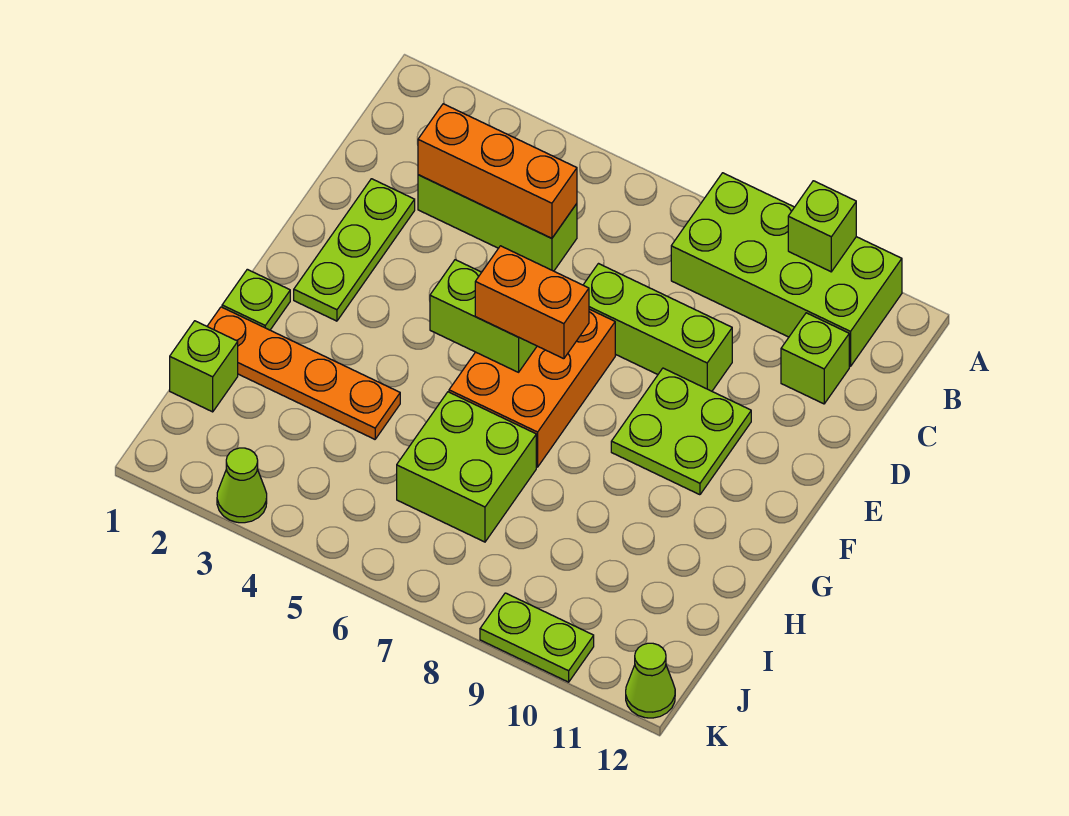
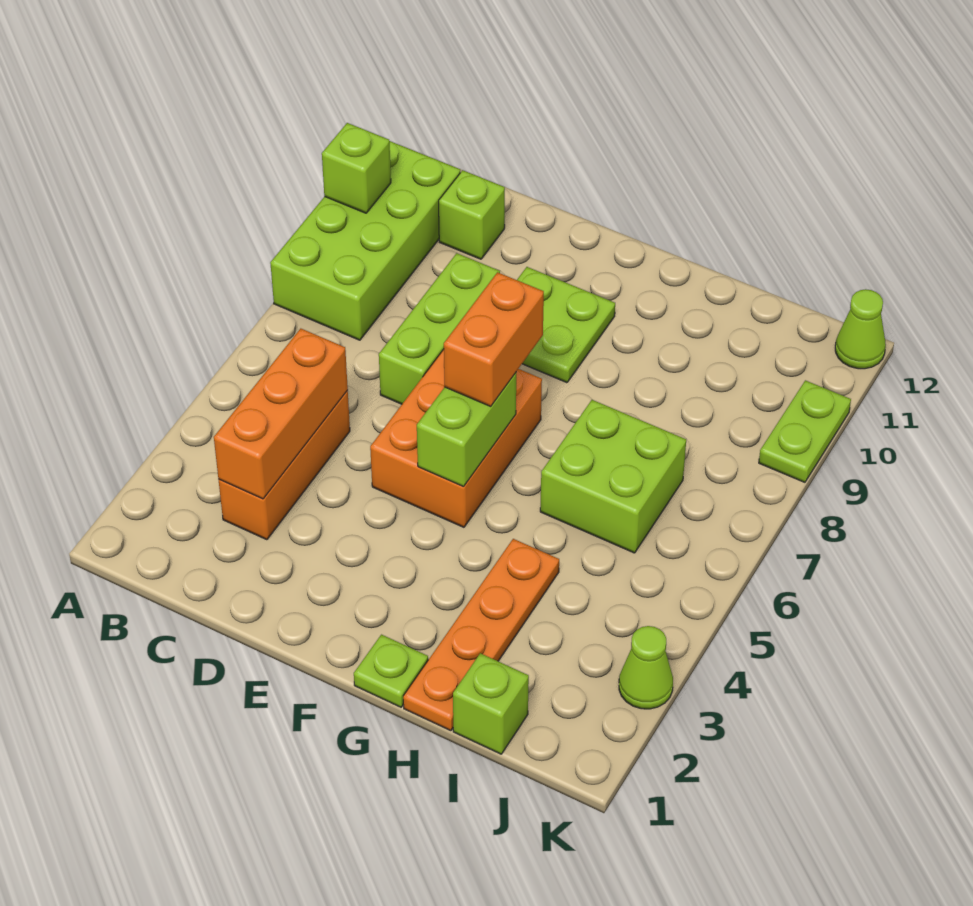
lime 1x3 brick [418,175,577,271] -> orange 1x3 brick [218,390,350,540]
lime 1x3 plate [294,179,415,321] -> none
orange 2x3 brick [449,309,615,467] -> orange 2x3 brick turned to [370,349,542,527]

